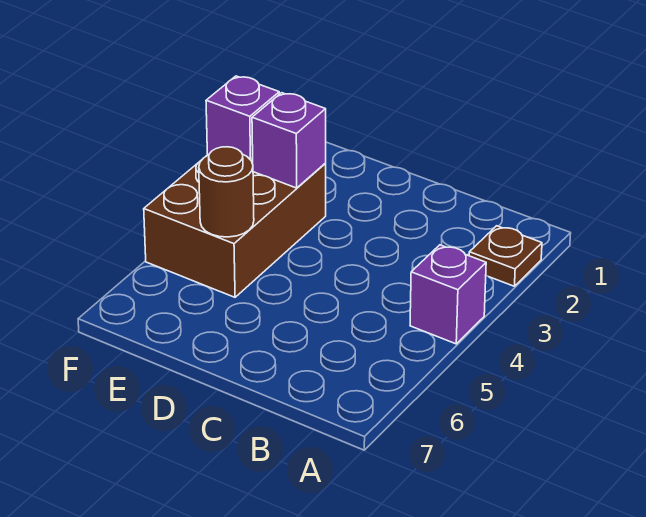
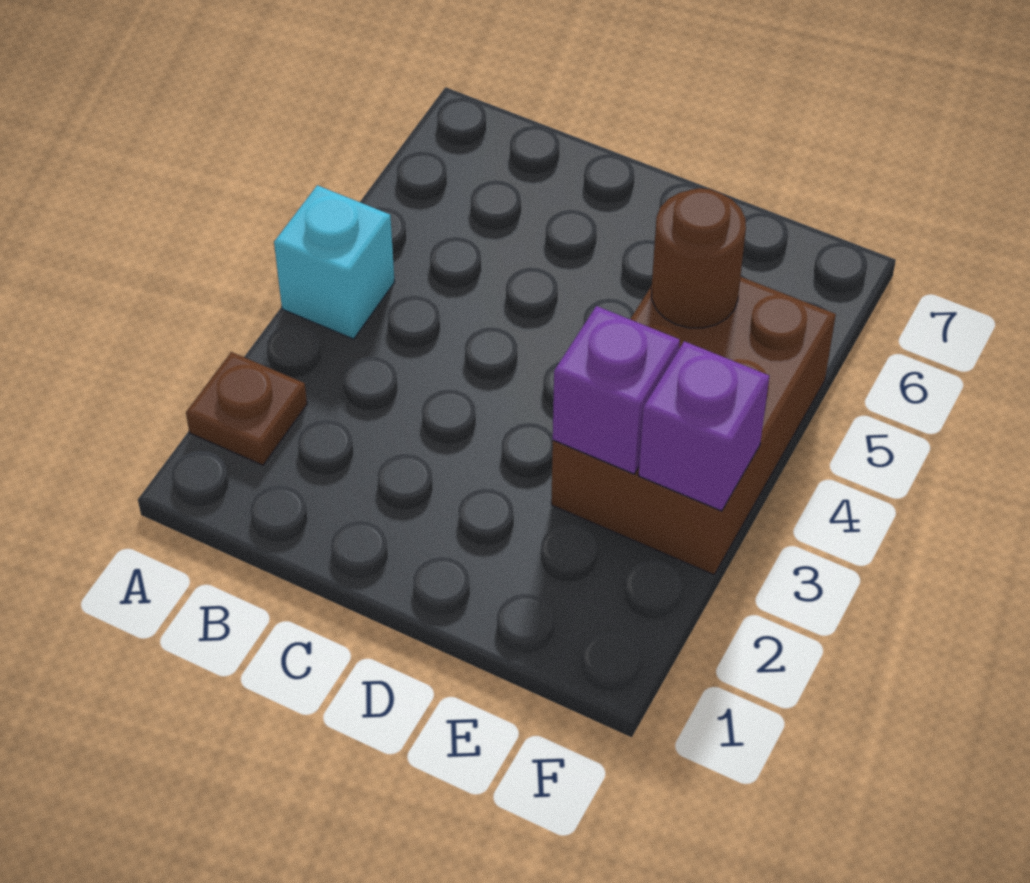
purple 1x1 brick [410,245,486,344] -> cyan 1x1 brick [274,185,395,339]

